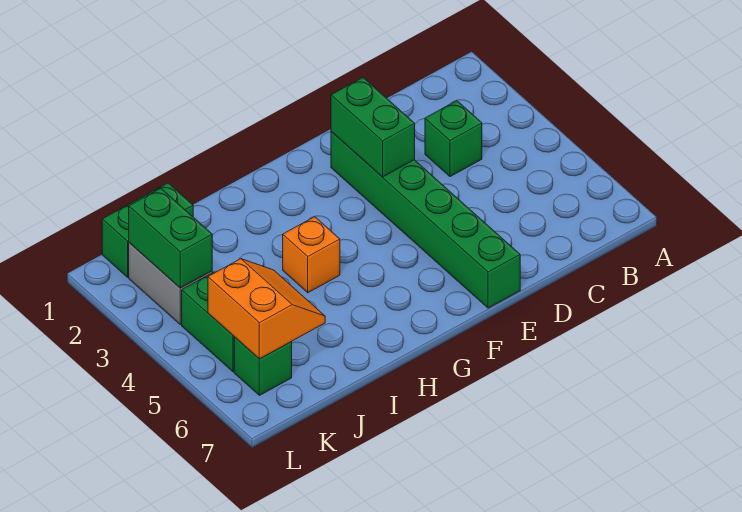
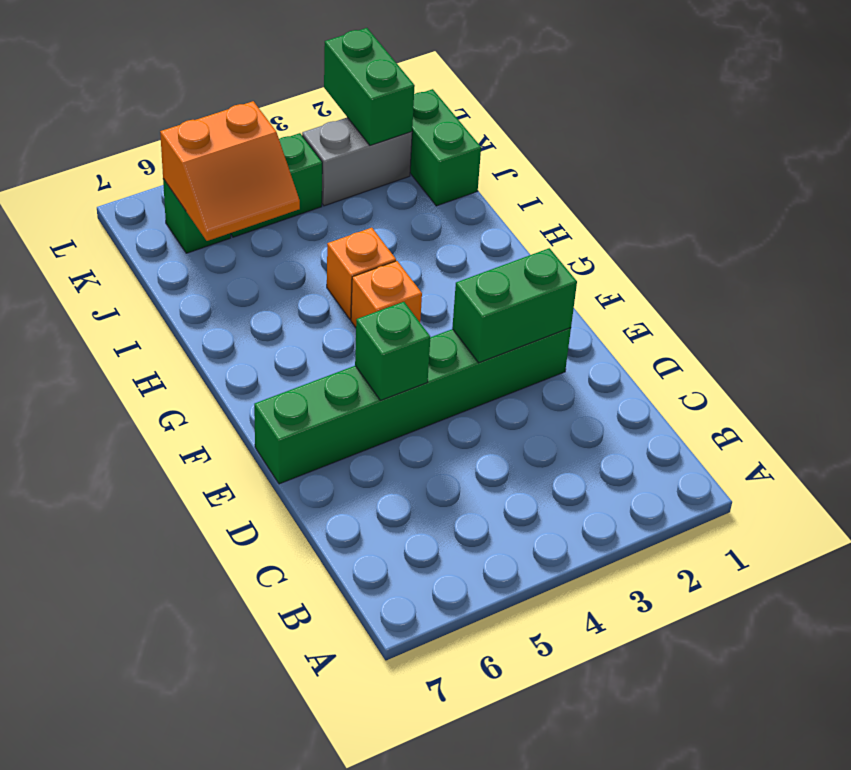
green 1x1 brick [425,101,482,177] -> green 1x1 brick moved to [355,302,430,401]
none -> orange 1x1 brick [351,261,422,327]
green 1x2 brick [129,188,212,288] -> green 1x2 brick turned to [324,28,415,145]

